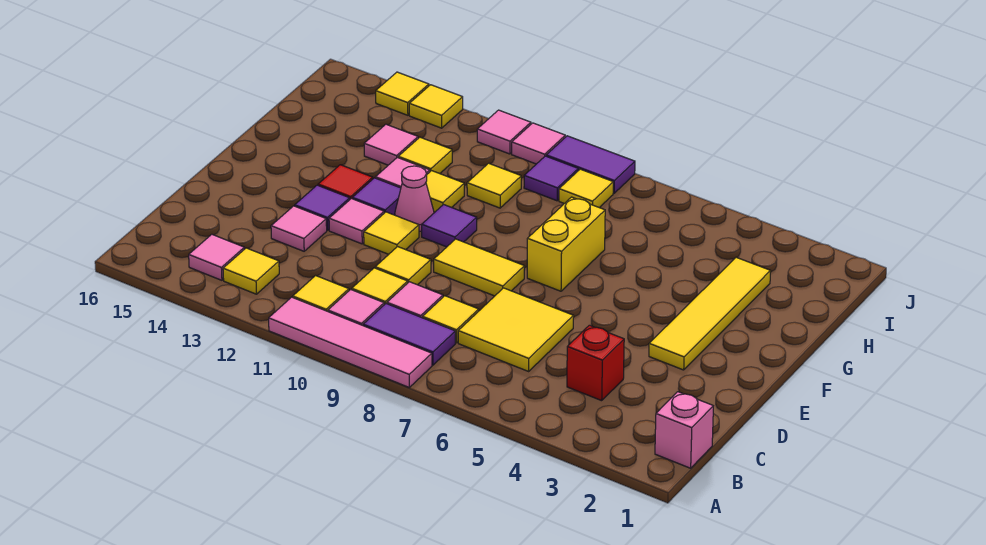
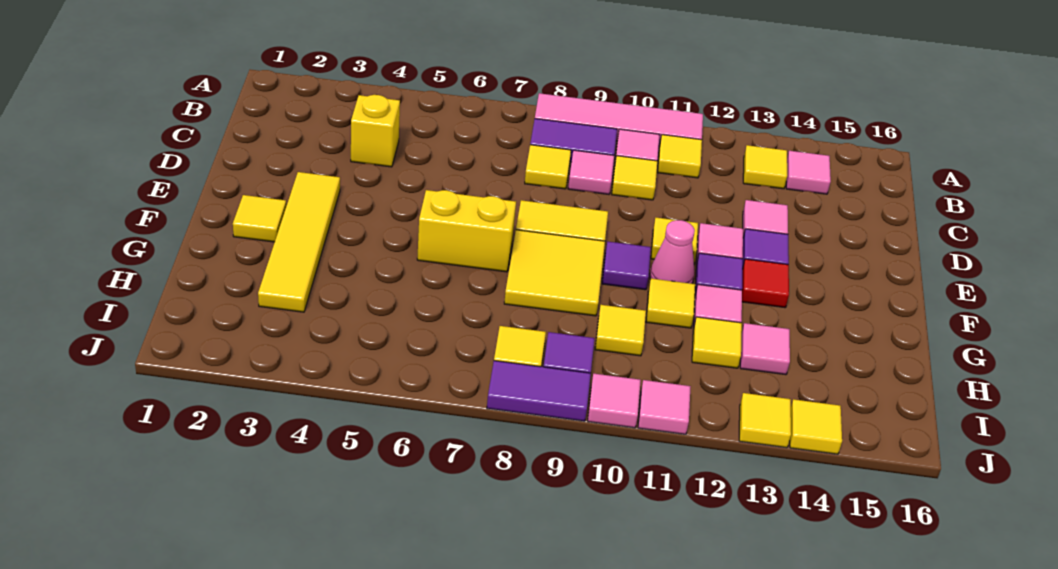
pink 1x1 brick [655,392,713,468] -> none
red 1x1 brick [567,325,624,401] -> yellow 1x1 brick [351,95,400,167]
yellow 2x2 tile [458,288,574,371] -> yellow 2x2 tile moved to [504,230,605,316]
yellow 1x1 tile [375,247,431,285] -> yellow 1x1 tile moved to [233,195,286,242]
yellow 1x2 brick [527,197,605,291] -> yellow 1x2 brick turned to [417,190,516,272]

